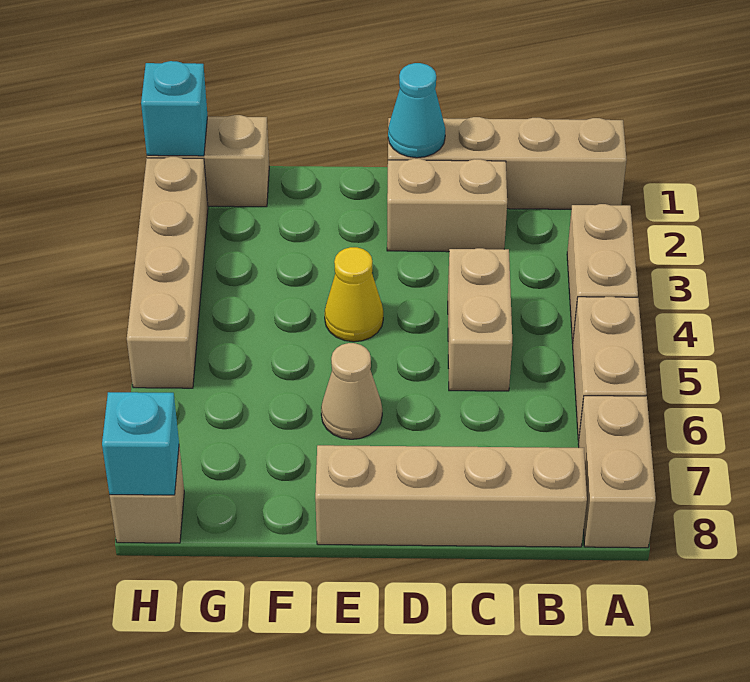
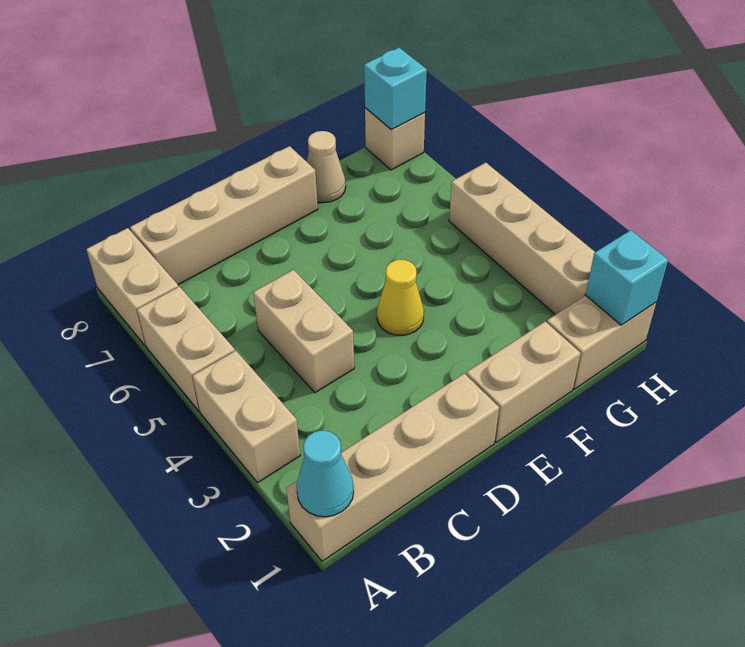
tan 1x2 brick [387,159,507,252] -> tan 1x2 brick moved to [466,321,580,442]
cyan 1x1 cone [388,63,445,158] -> cyan 1x1 cone moved to [297,431,354,517]
tan 1x1 cone [321,343,382,439] -> tan 1x1 cone moved to [307,131,346,203]

